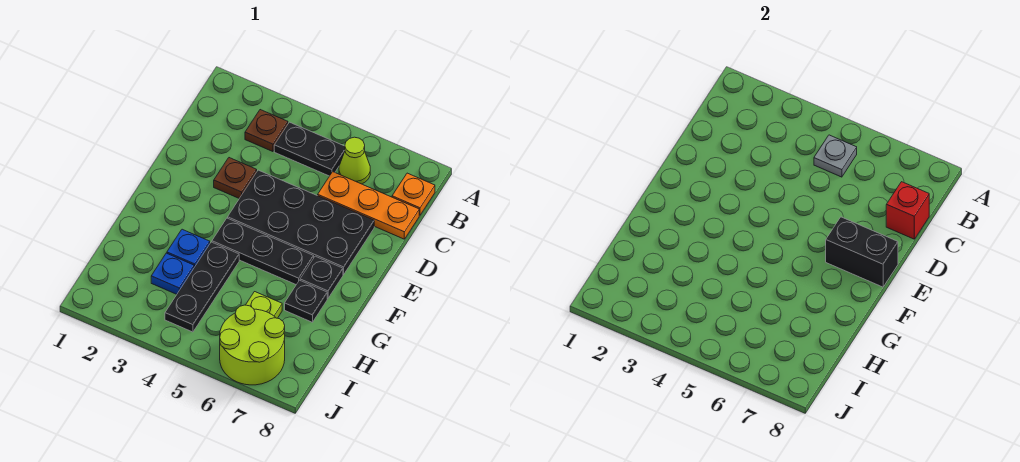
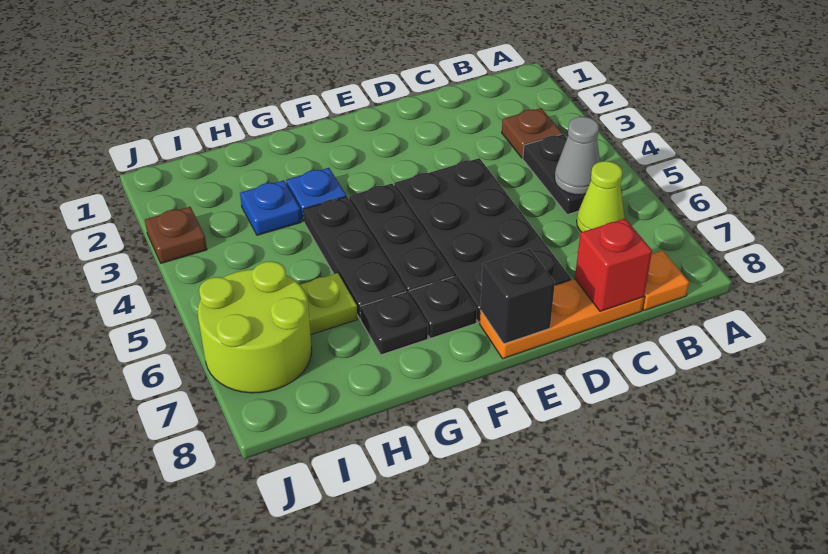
grey 1x1 plate [814,135,857,177] -> grey 1x1 cone [555,117,600,195]
orange 1x3 plate [318,172,419,239] -> orange 1x3 plate turned to [480,279,644,359]
brown 1x1 plate [214,158,257,198] -> brown 1x1 plate moved to [145,207,207,263]
black 1x2 brick [826,217,898,287] -> black 1x1 brick [480,249,555,344]
black 1x3 plate [165,242,239,332] -> black 1x3 plate turned to [303,196,406,319]

